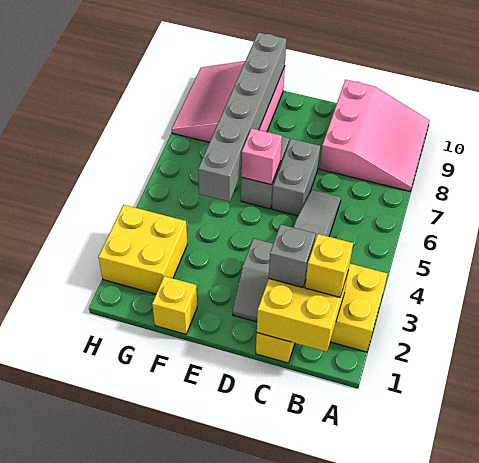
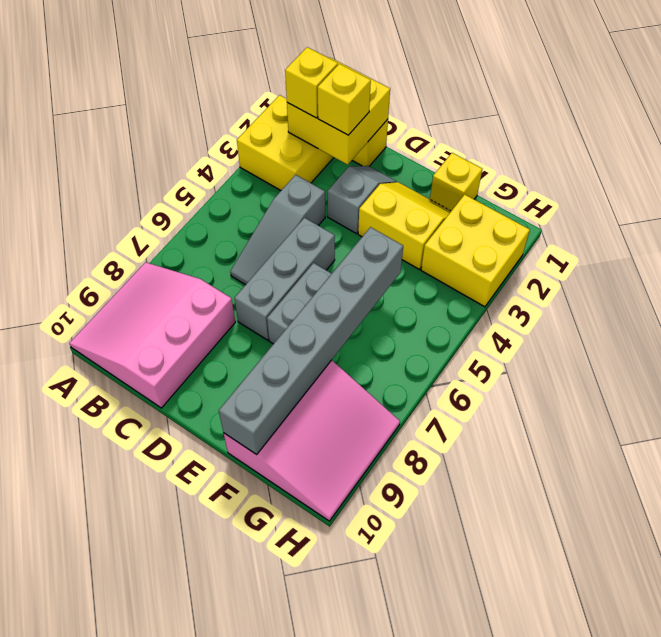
grey 1x1 brick [269,225,316,287] -> yellow 1x1 brick [318,64,371,135]
grey 1x2 brick [272,139,320,216] -> grey 1x3 brick [234,218,335,340]
none -> yellow 2x2 slope [358,182,451,269]
pink 1x1 brick [241,128,282,185] -> none

